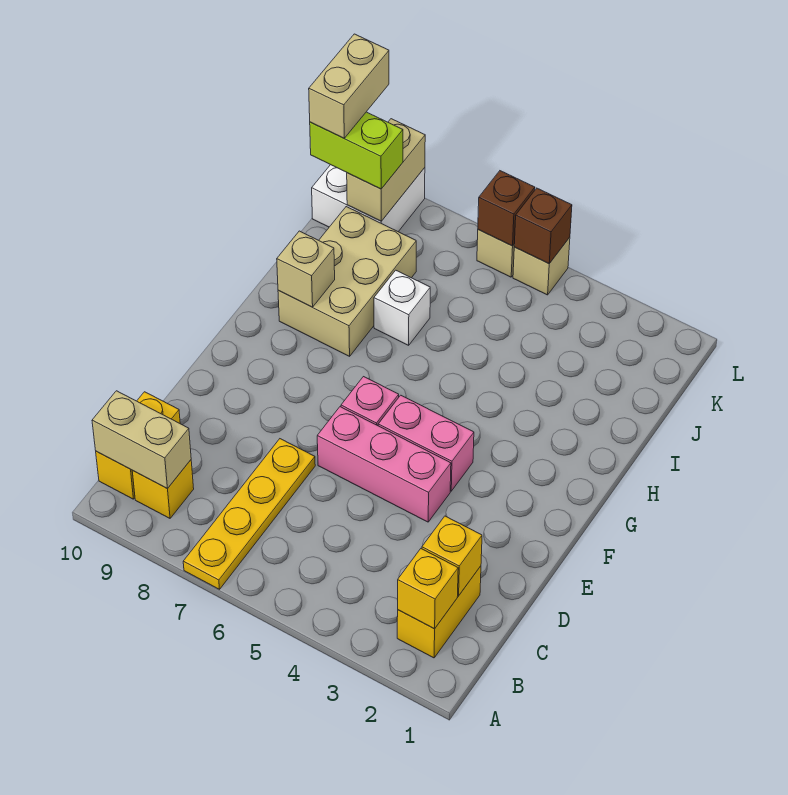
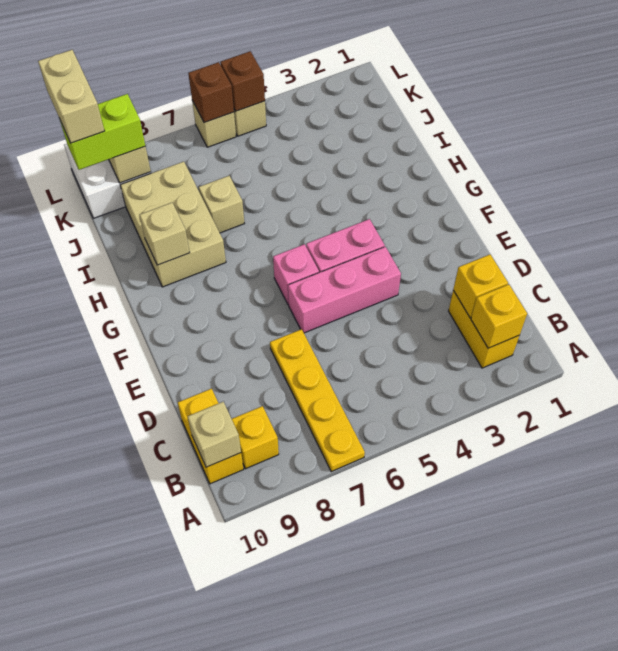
tan 1x2 brick [92,391,191,489] -> tan 1x1 brick [188,402,241,467]
white 1x1 brick [374,270,430,345] -> tan 1x1 brick [199,176,244,233]

